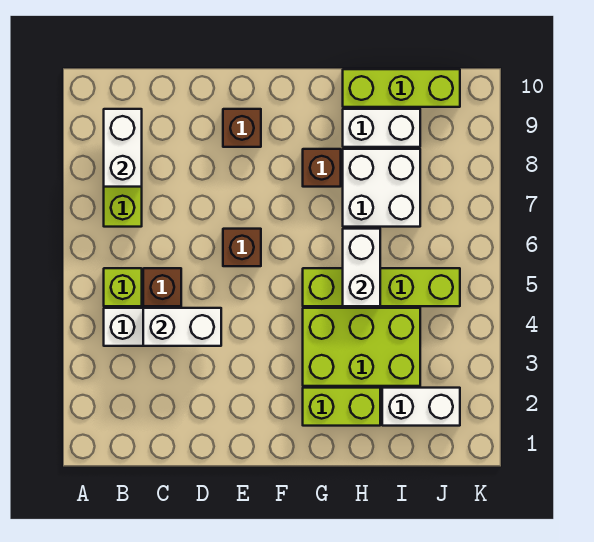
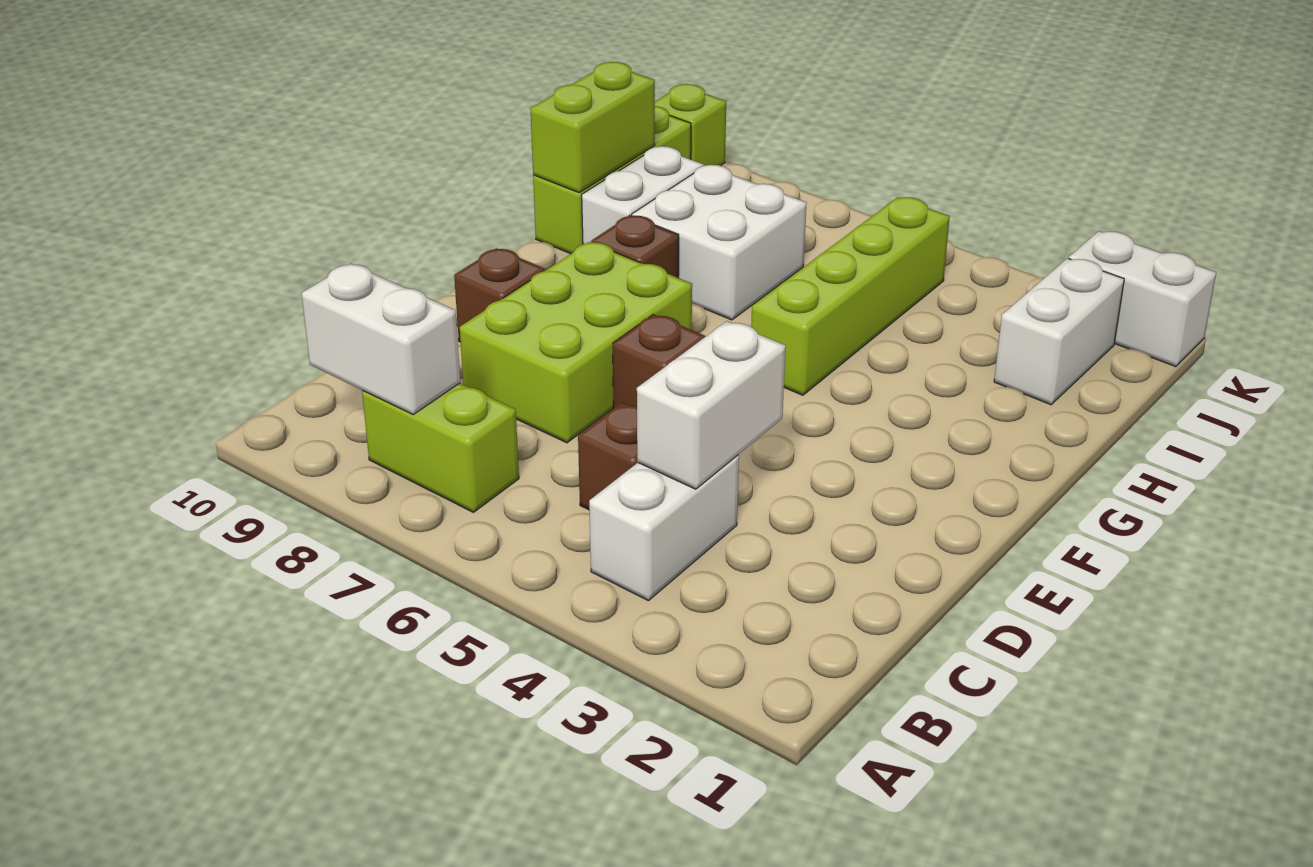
lime 1x1 brick [104,268,142,306] -> lime 1x1 brick moved to [655,84,726,166]
lime 1x2 brick [303,388,380,426] -> lime 1x2 brick moved to [530,62,655,193]
lime 2x3 brick [303,308,420,386] -> lime 2x3 brick moved to [460,242,692,443]
white 1x2 brick [343,229,380,306] -> white 1x2 brick moved to [1069,231,1216,367]

